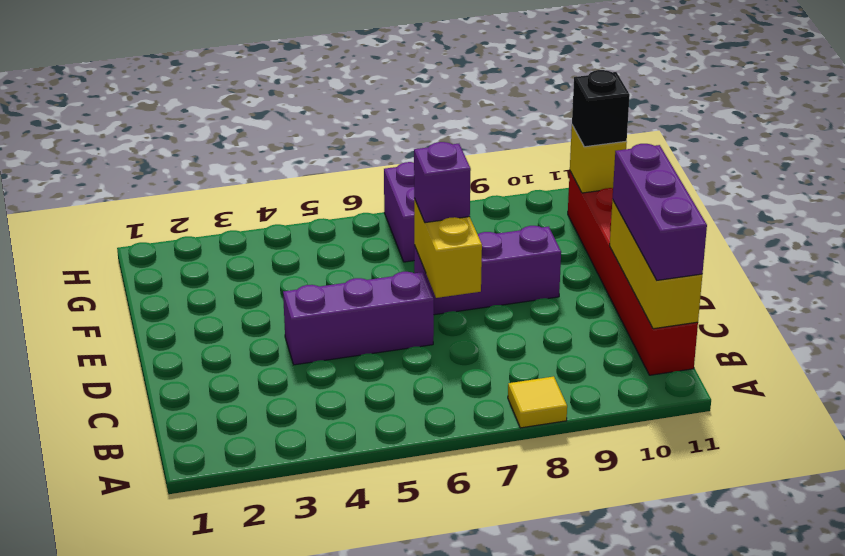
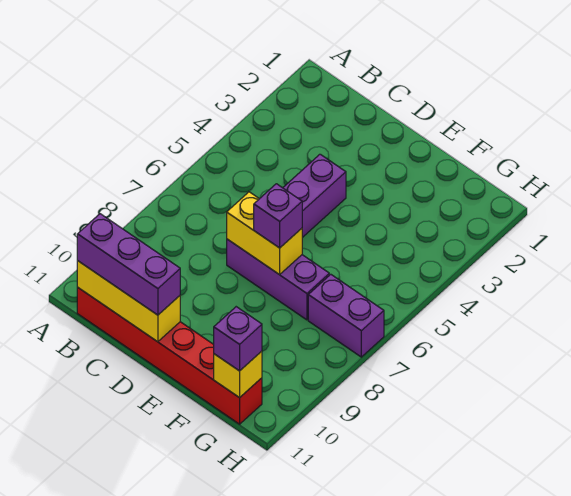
yellow 1x1 tile [508,376,567,428] -> none
purple 1x3 brick [414,226,561,315] -> purple 1x3 brick turned to [227,239,329,320]
black 1x1 brick [572,70,630,147] -> purple 1x1 brick [214,307,262,371]

